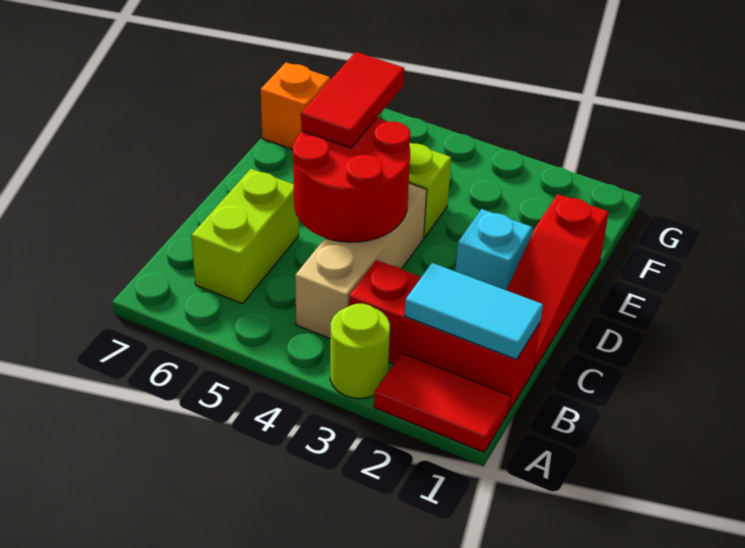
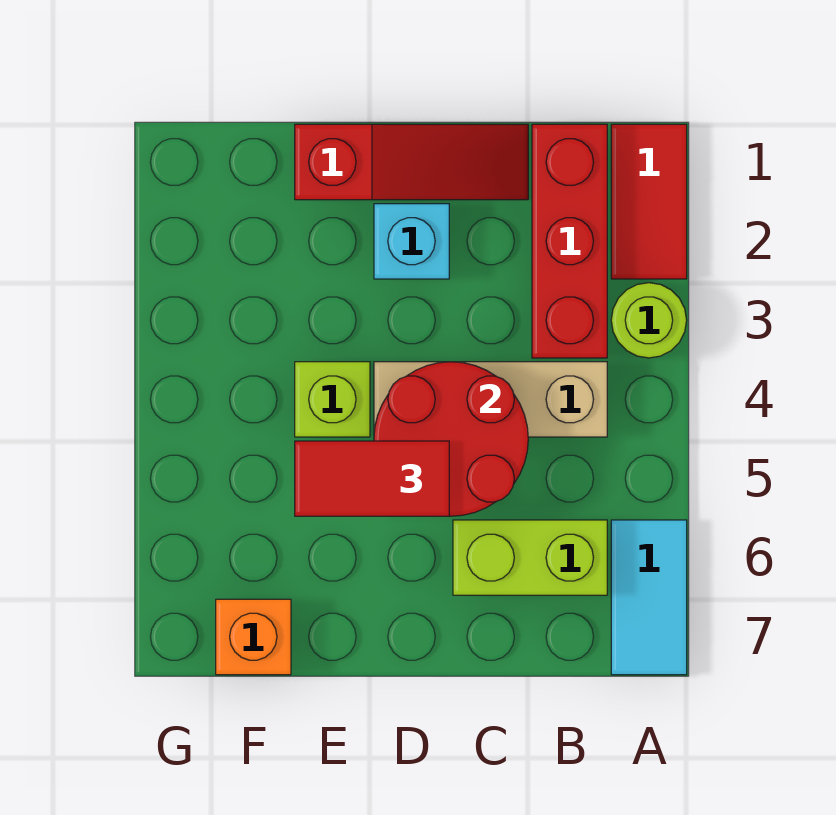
cyan 1x2 tile [405,263,543,359] -> cyan 1x2 tile moved to [611,520,687,675]

